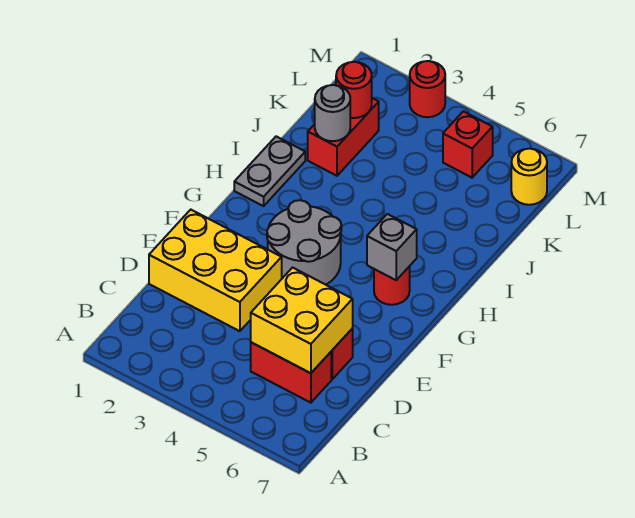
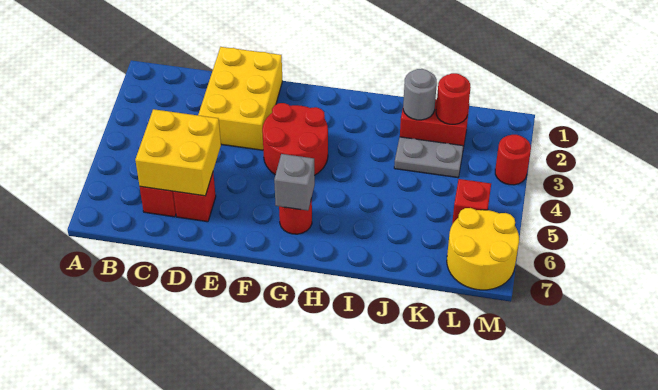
grey 2x2 round brick [267,200,341,285] -> red 2x2 round brick [262,103,328,175]
grey 1x2 plate [234,136,305,206] -> grey 1x2 plate moved to [394,137,463,178]
yellow 1x1 round brick [511,149,547,205] -> yellow 2x2 round brick [447,208,519,290]

